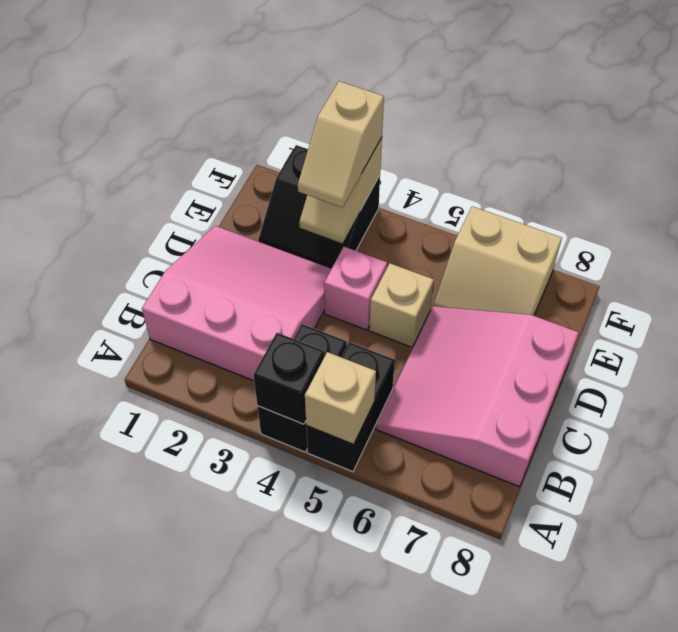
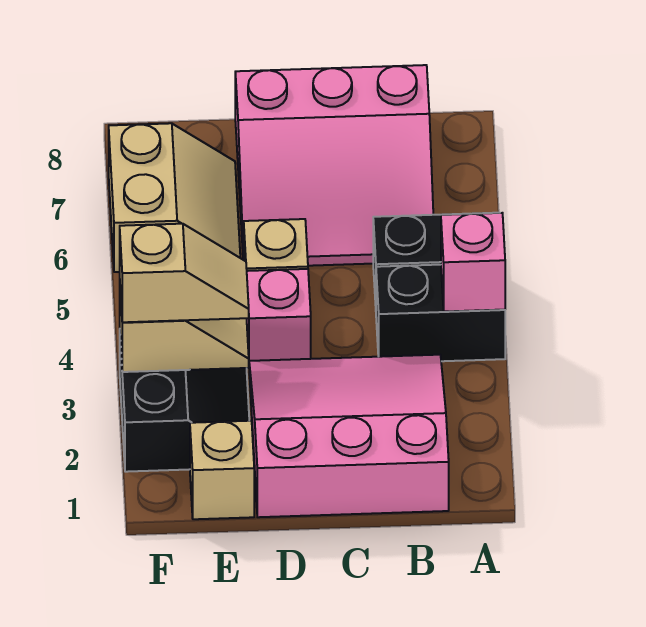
black 1x1 brick [254,333,325,424] -> pink 1x1 brick [441,213,505,311]
tan 1x1 brick [305,352,376,444] -> tan 1x1 brick moved to [190,421,254,519]
pink 3x3 slope [142,226,331,381] -> pink 3x3 slope turned to [249,355,449,517]

